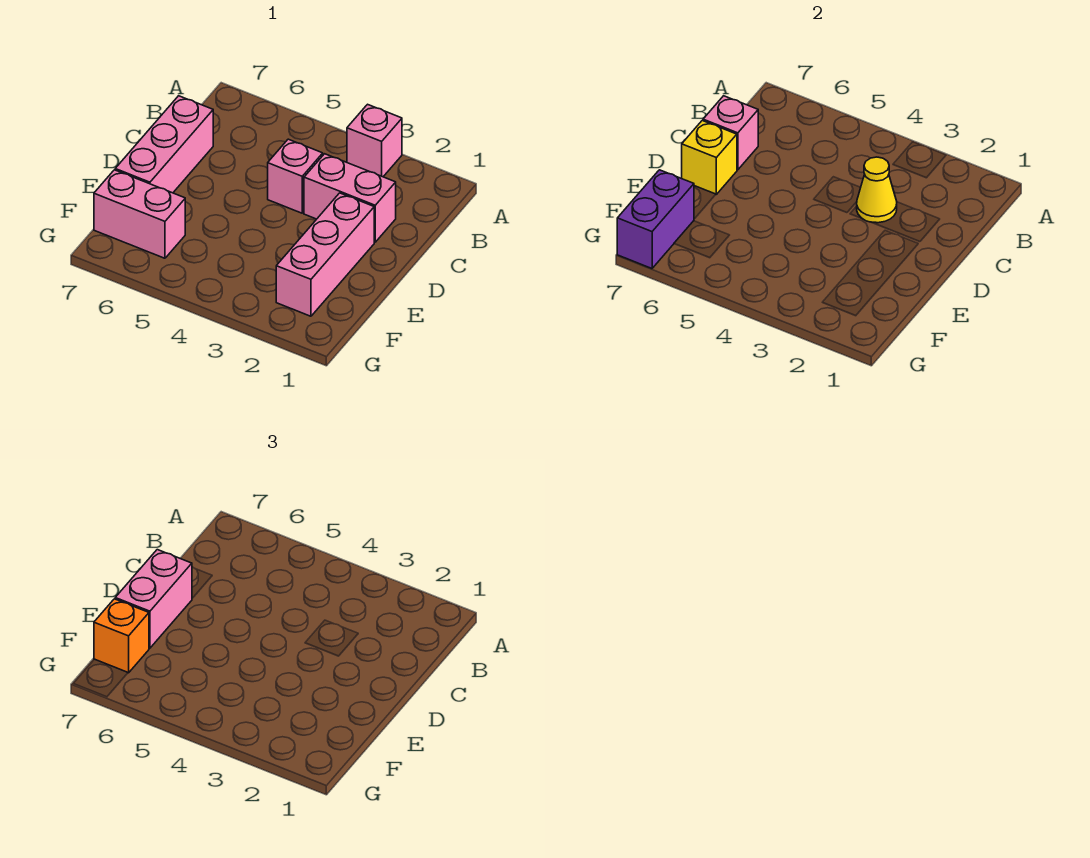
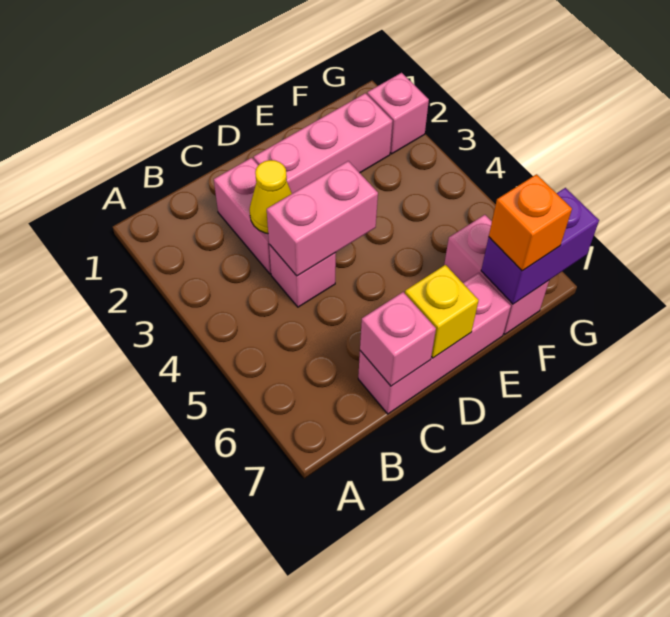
pink 1x1 brick [347,104,402,177] -> pink 1x1 brick moved to [367,73,429,154]
pink 1x2 brick [115,550,192,648] -> pink 1x2 brick moved to [267,161,378,276]

